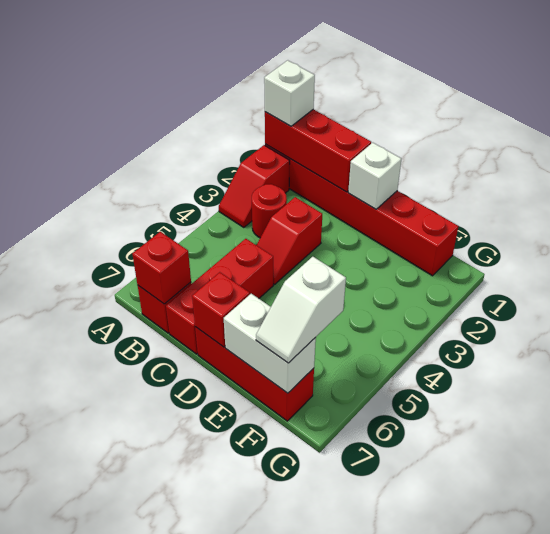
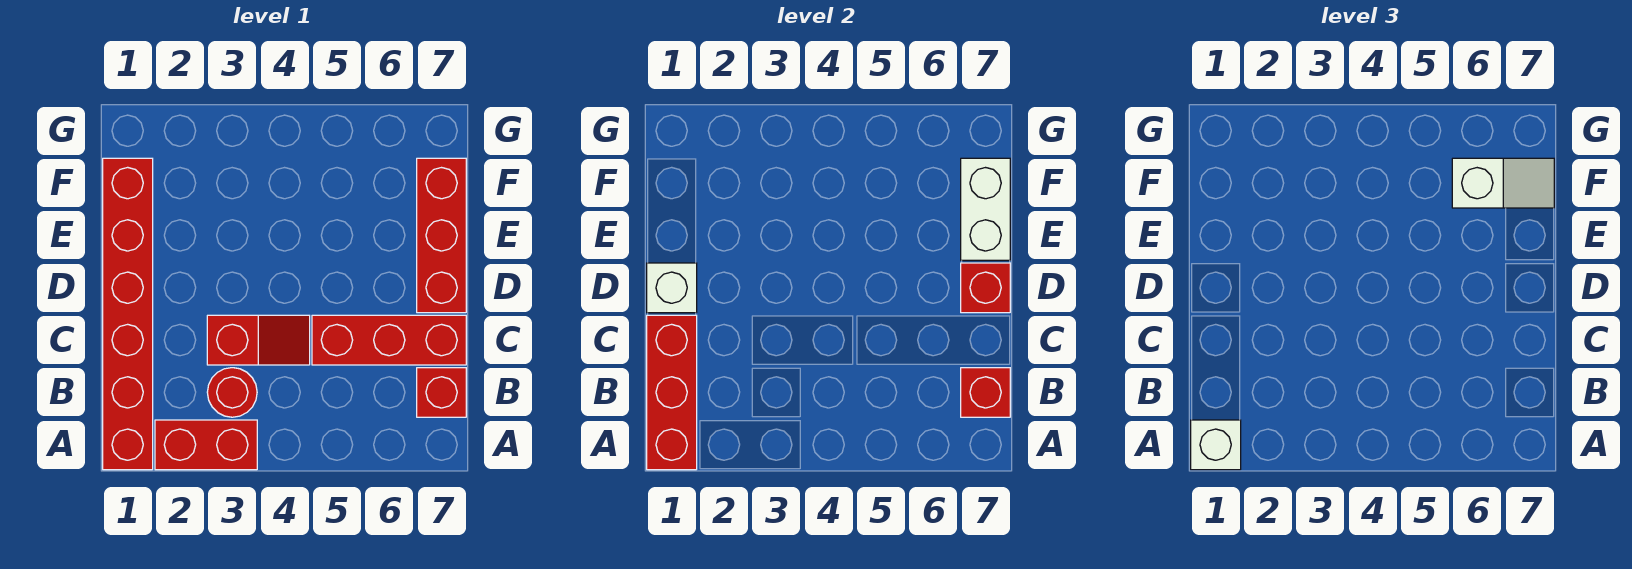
red 1x2 slope [219,145,290,227] -> red 1x2 brick [155,420,257,470]

